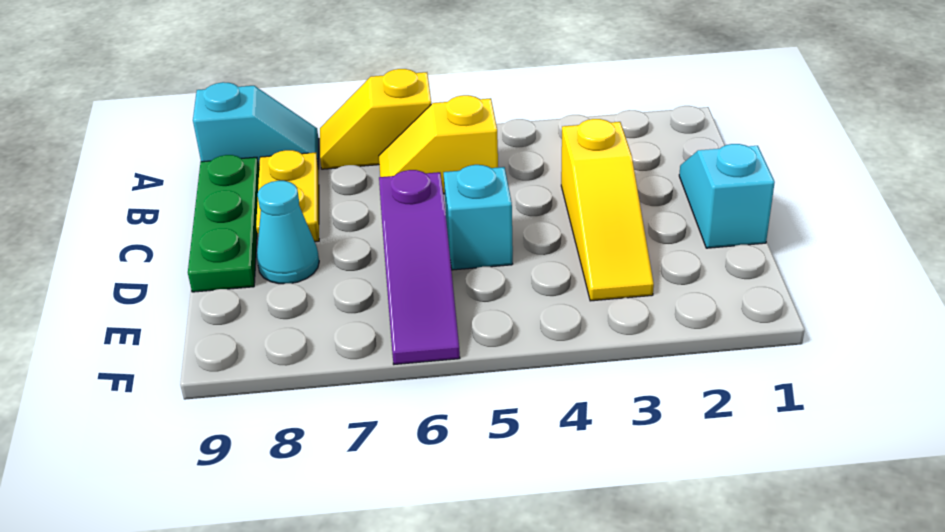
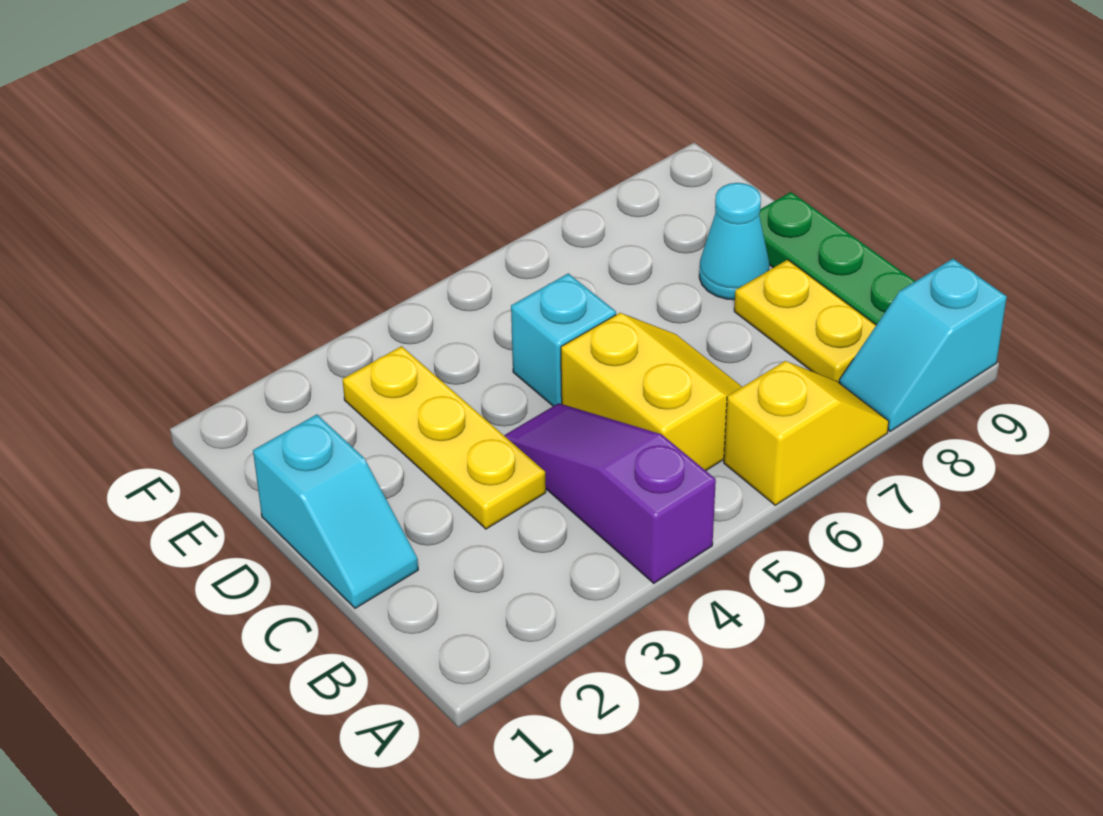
yellow 1x2 slope [379,95,498,194] -> yellow 2x2 slope [561,313,742,471]
yellow 1x3 slope [561,119,654,301] -> yellow 1x3 plate [343,346,546,529]
purple 1x3 slope [379,170,460,364] -> purple 1x3 slope moved to [504,403,716,583]

